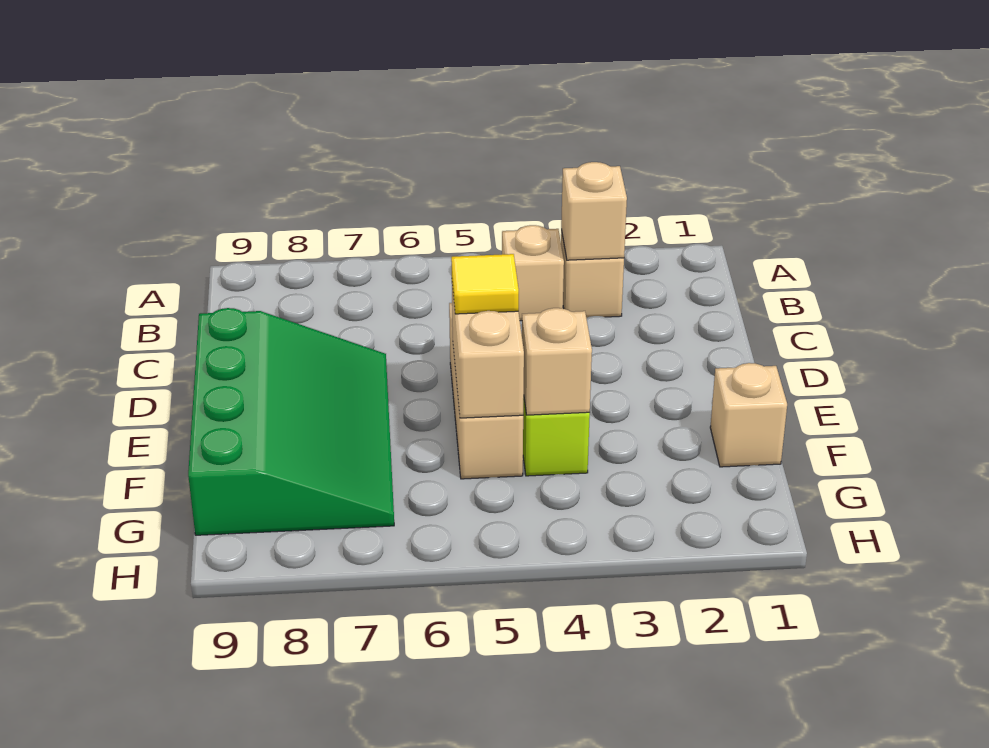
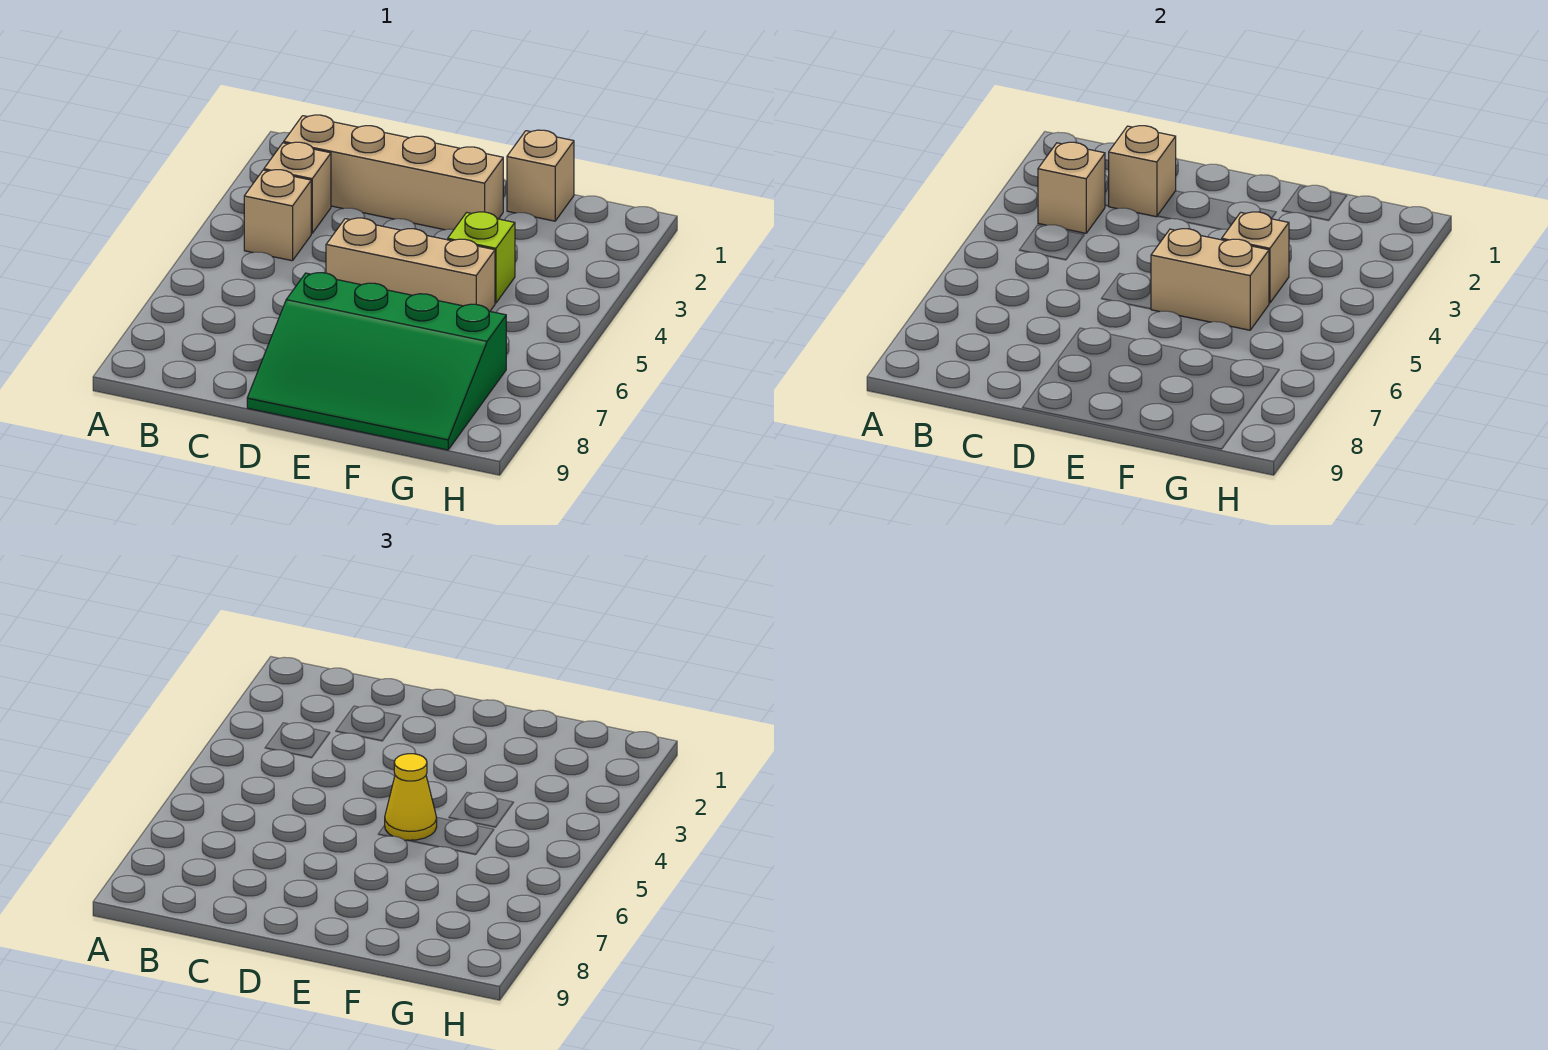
none -> tan 1x4 brick [284,115,503,230]
none -> tan 1x1 brick [1109,126,1176,217]
green 3x4 slope [188,308,394,535] -> green 3x4 slope turned to [247,273,506,450]
yellow 1x1 tile [451,254,519,314] -> yellow 1x1 cone [385,754,437,840]

